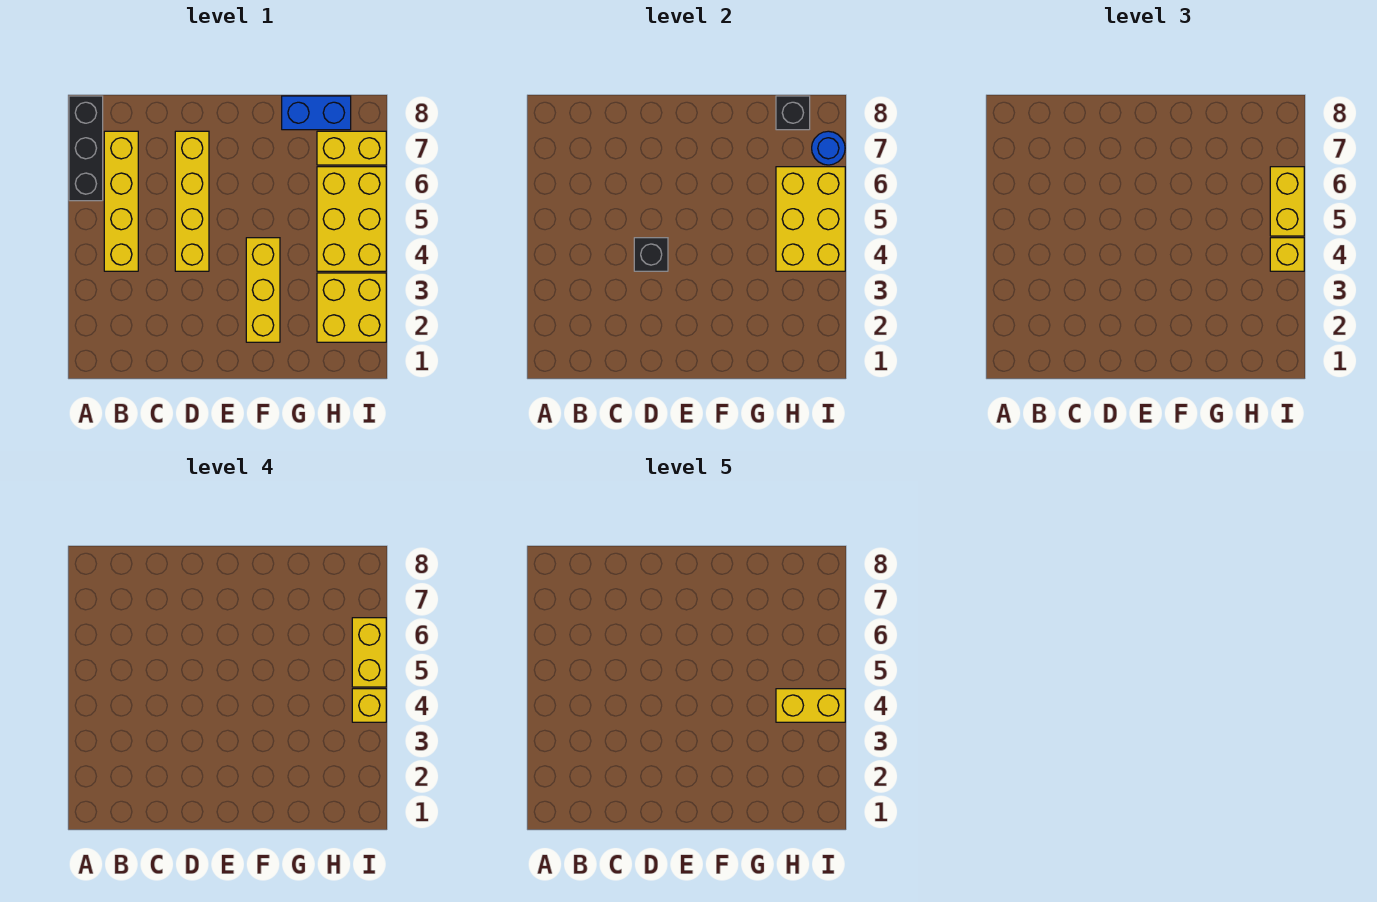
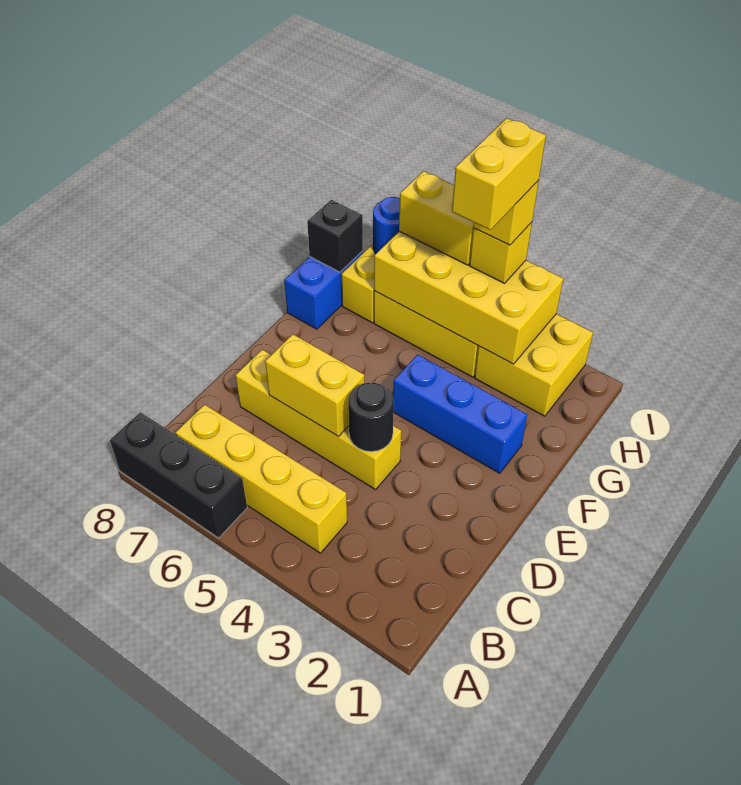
black 1x1 brick [634,238,668,271] -> black 1x1 round brick [348,383,394,452]
yellow 1x3 brick [246,238,280,342] -> blue 1x3 brick [393,355,527,473]
yellow 2x3 brick [776,167,845,271] -> yellow 2x4 brick [374,231,563,364]
yellow 1x2 brick [352,618,386,687] -> yellow 1x2 brick moved to [265,334,364,436]

